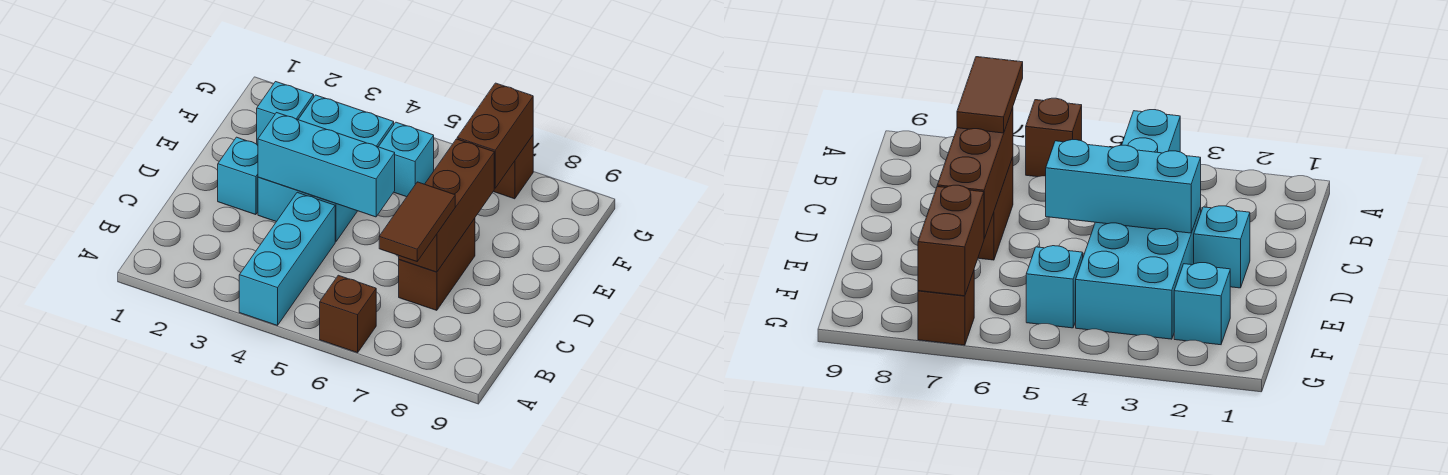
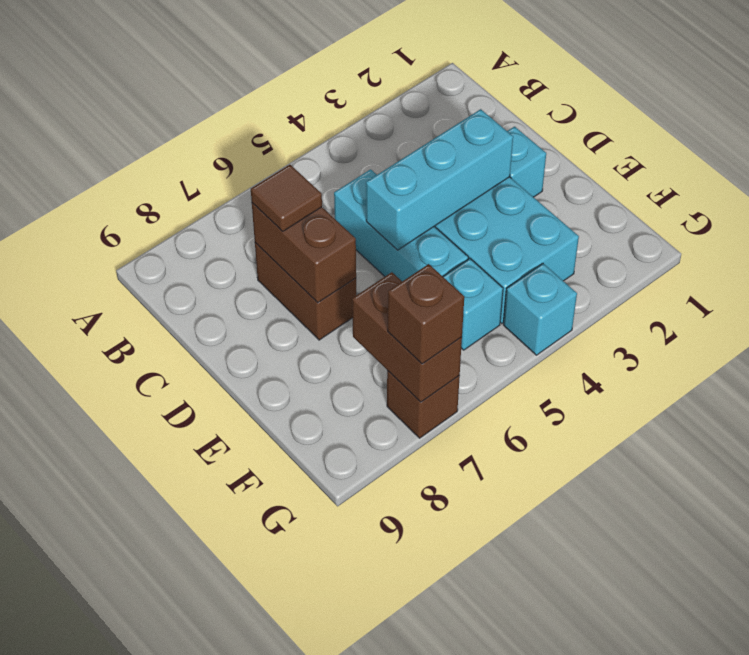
cyan 1x3 brick [239,192,335,326] -> cyan 1x3 brick moved to [334,169,468,281]
brown 1x1 brick [320,275,376,353] -> brown 1x1 brick moved to [388,264,464,364]
brown 1x2 tile [379,182,455,261] -> brown 1x1 tile [251,165,322,231]
brown 1x3 brick [399,139,494,272] -> brown 1x2 brick [252,203,356,303]
cyan 1x1 brick [257,82,314,144] -> cyan 1x1 brick moved to [504,264,577,355]

